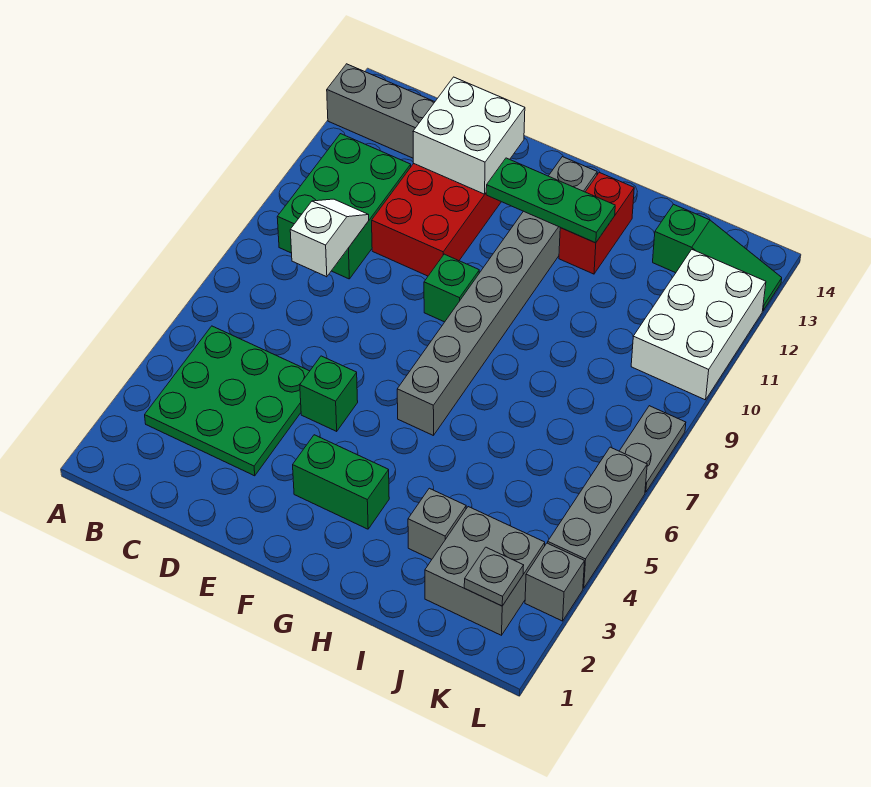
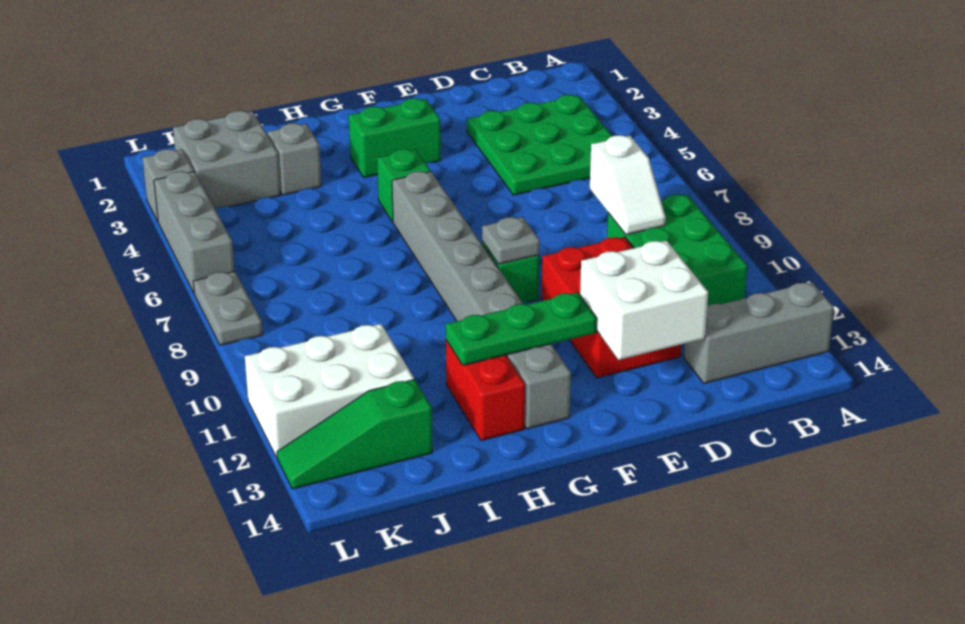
green 1x1 brick [300,356,358,431] -> green 1x1 brick moved to [377,149,431,222]
grey 1x1 plate [464,547,524,606] -> grey 1x1 plate moved to [482,217,540,264]
white 2x3 brick [631,250,766,400] -> white 2x3 brick turned to [245,324,414,457]

